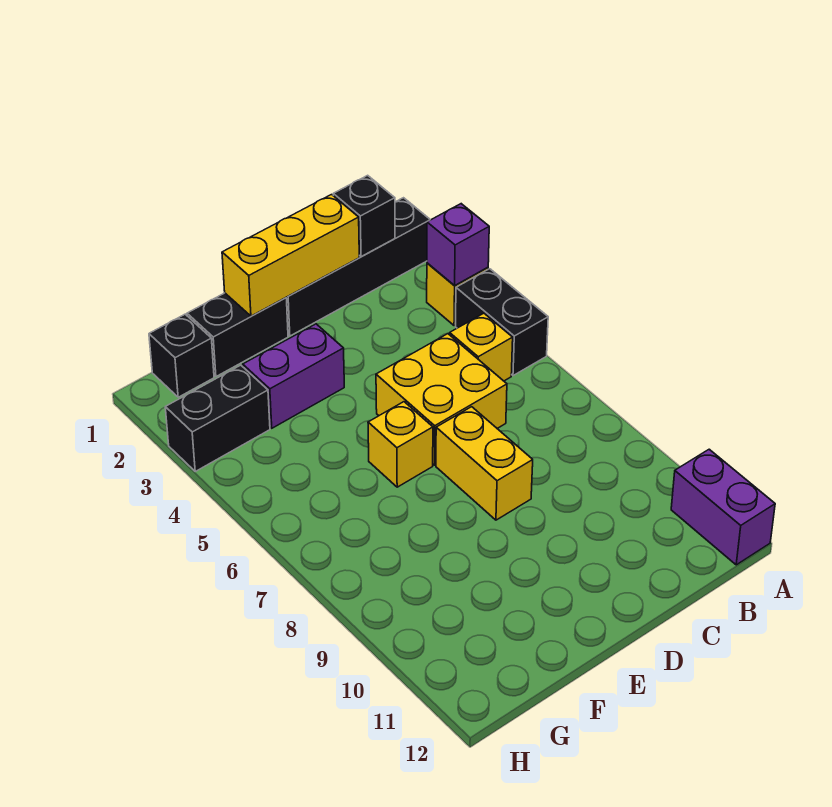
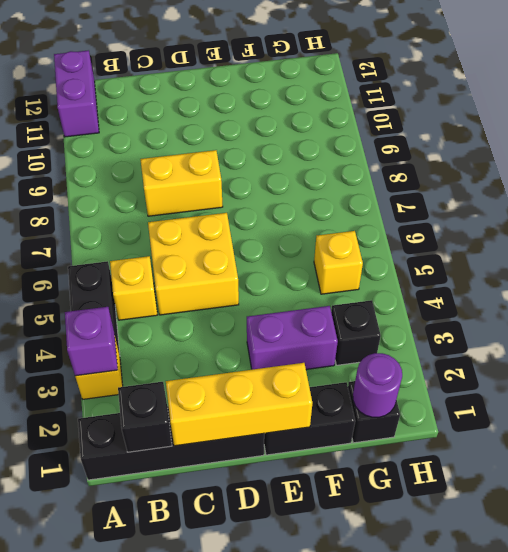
yellow 1x2 brick [436,407,533,520] -> yellow 1x2 brick turned to [140,150,223,216]
yellow 1x1 brick [368,402,433,487] -> yellow 1x1 brick moved to [314,231,363,294]
none -> purple 1x1 round brick [353,353,402,417]
black 1x2 brick [165,365,270,471] -> black 1x1 brick [331,300,381,365]

